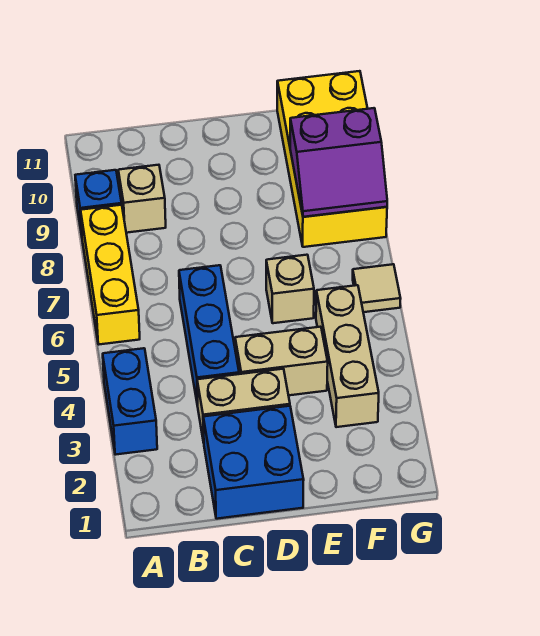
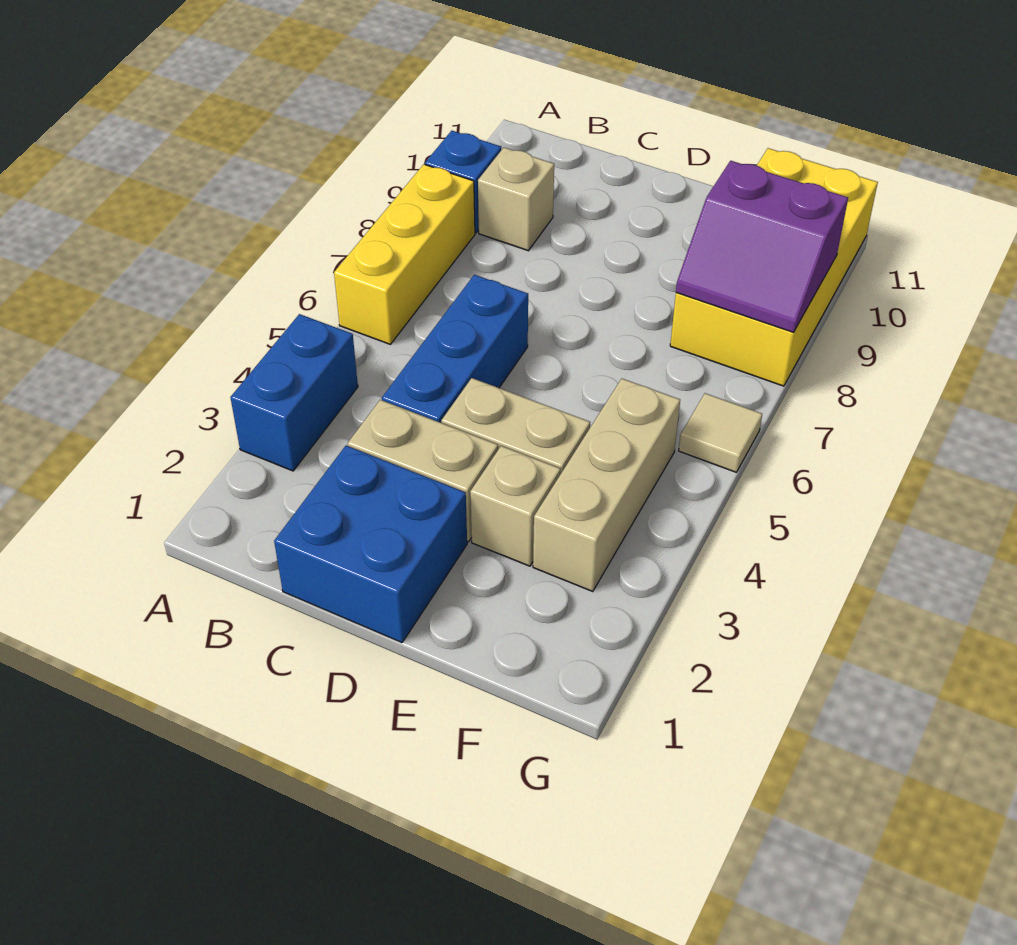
tan 1x1 brick [266,255,314,323] -> tan 1x1 brick moved to [470,446,560,566]

